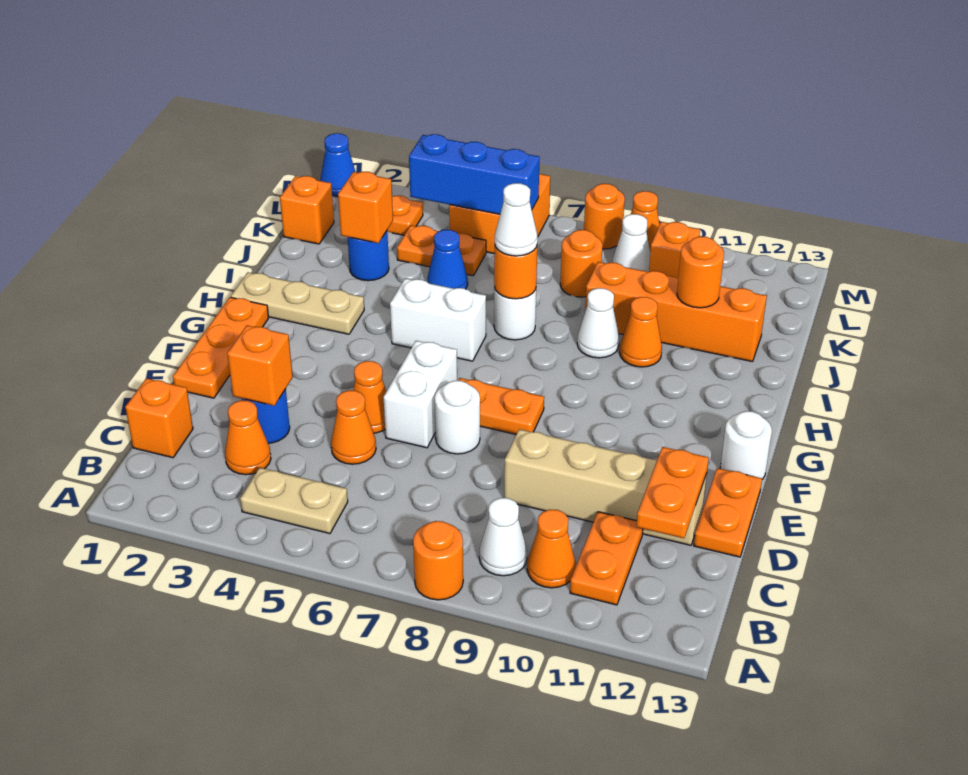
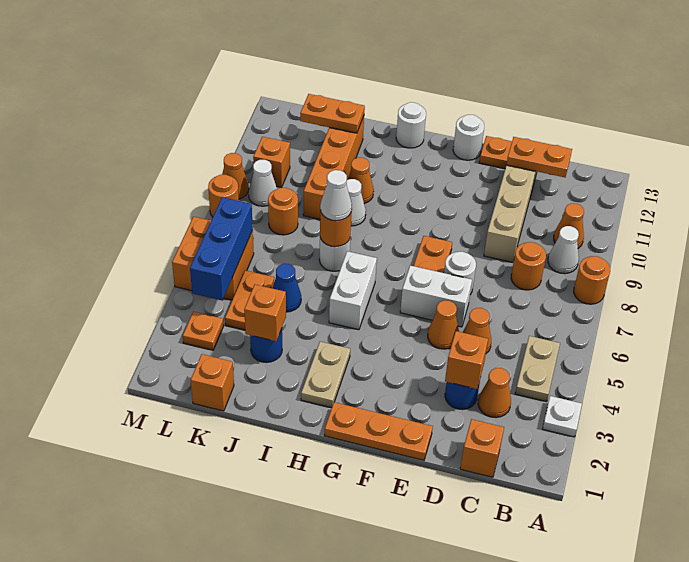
none -> white 1x1 plate [543,396,582,437]
orange 1x2 plate [570,512,643,605] -> orange 1x2 plate moved to [300,94,365,133]
tan 1x3 plate [231,273,364,334] -> tan 1x2 plate [301,342,350,408]
none -> white 1x1 round brick [396,102,426,148]
orange 1x1 round brick [677,237,724,308] -> orange 1x1 round brick moved to [511,242,546,290]
blue 1x1 cone [320,133,356,197] -> none

